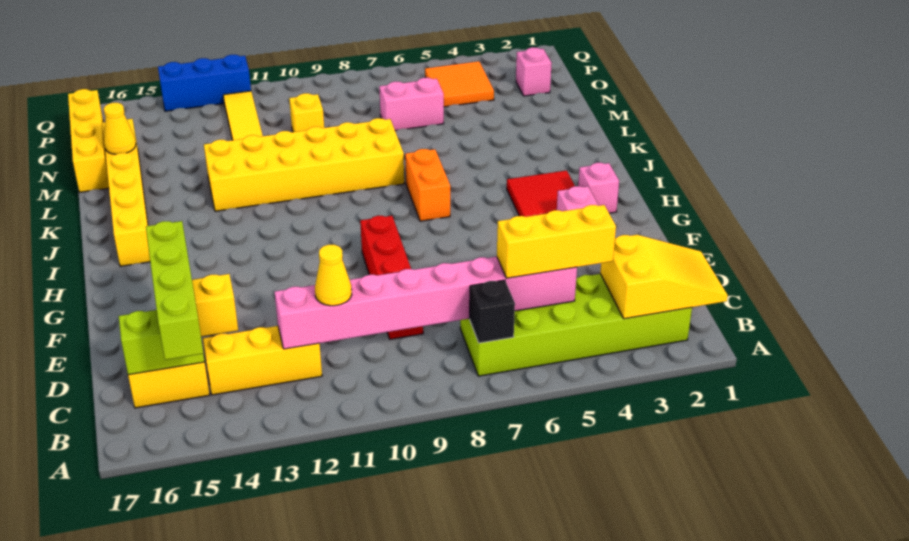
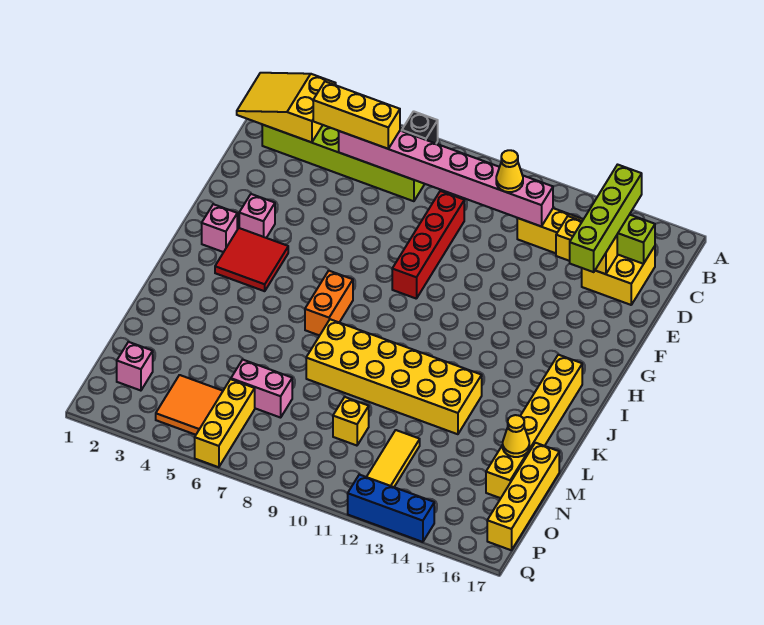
none -> yellow 1x3 brick [195,379,255,467]

